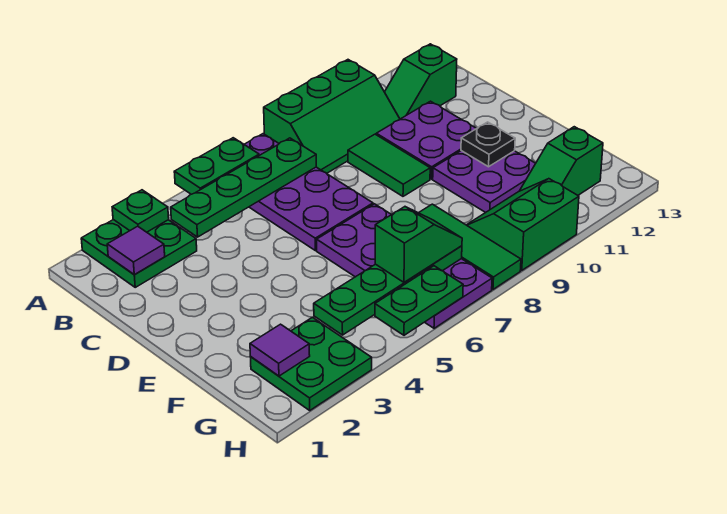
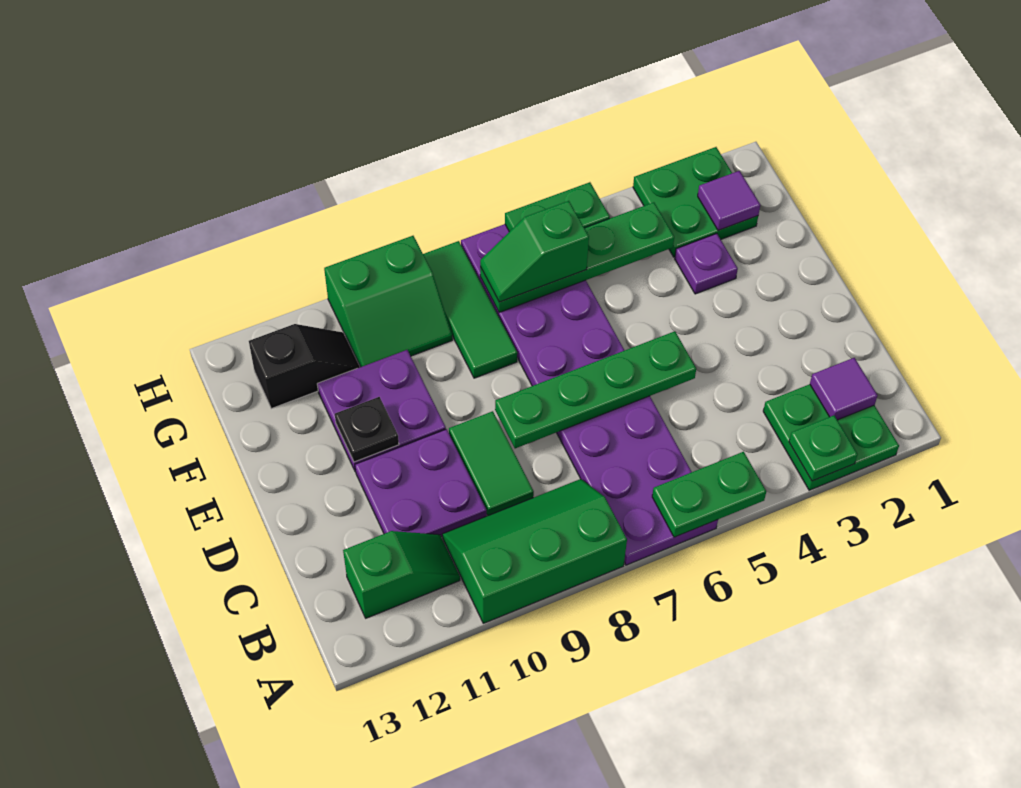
green 1x4 plate [171,138,316,237] -> green 1x4 plate moved to [495,331,696,448]
none -> purple 1x1 plate [675,234,738,294]
green 1x2 slope [520,127,603,195] -> black 1x2 slope [249,324,360,409]

